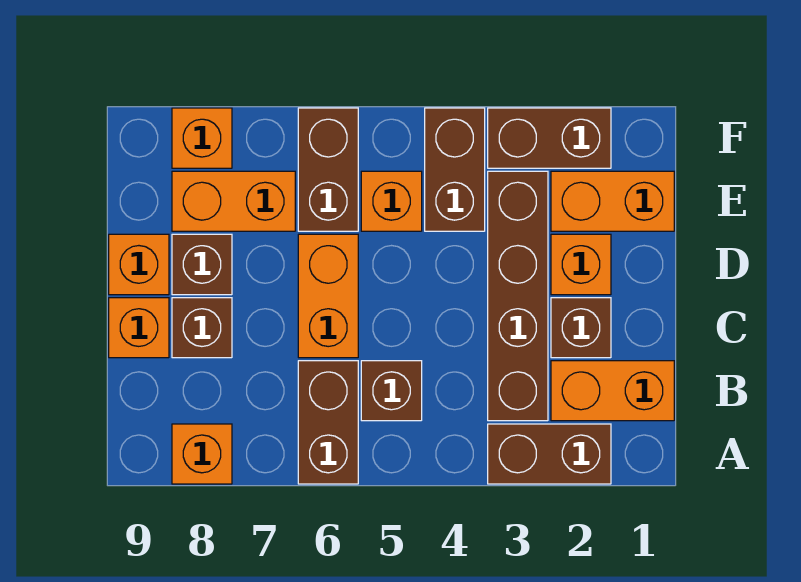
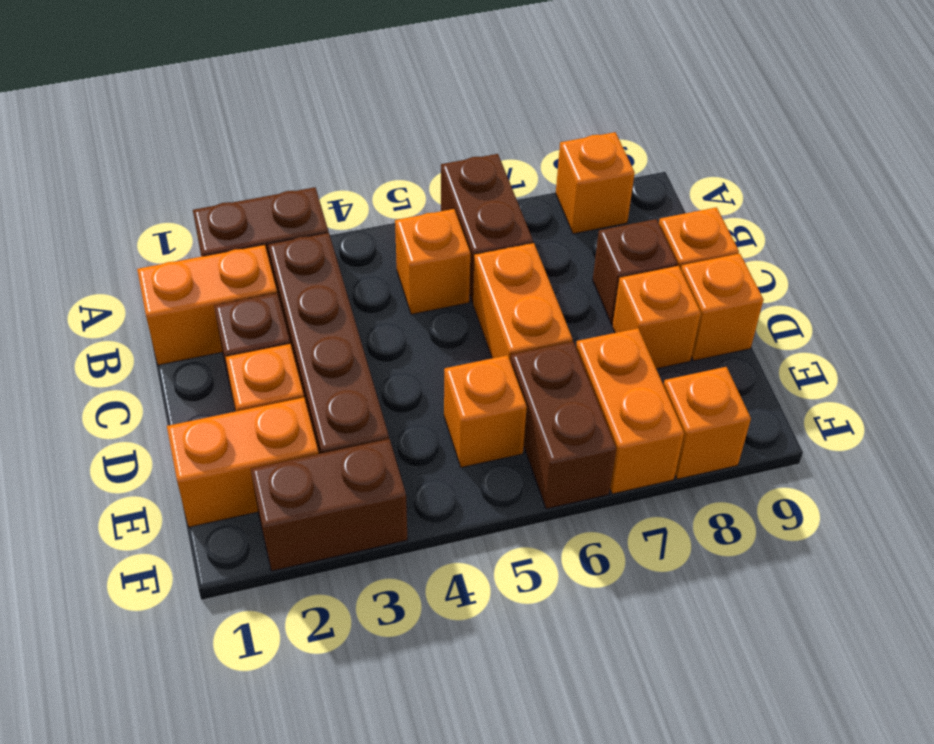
brown 1x1 brick [361,361,422,421] -> orange 1x1 brick [395,209,470,314]
brown 1x1 brick [172,234,232,295] -> orange 1x1 brick [613,266,701,369]
brown 1x2 brick [425,108,485,231] -> none
orange 1x2 brick [172,171,295,231] -> orange 1x2 brick turned to [576,328,684,494]

